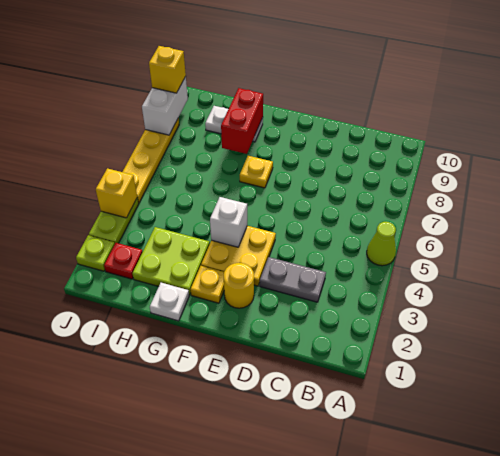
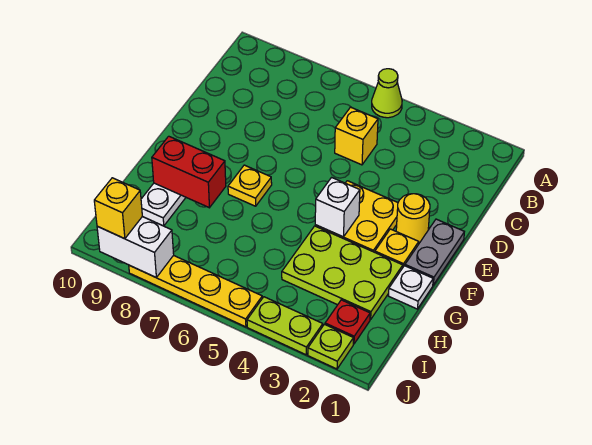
grey 1x2 plate [260,257,326,302] -> grey 1x2 plate moved to [405,219,464,285]
lime 2x2 plate [133,227,210,295] -> lime 2x3 plate [282,226,403,320]
yellow 1x1 brick [96,168,137,218] -> yellow 1x1 brick moved to [335,107,378,165]

